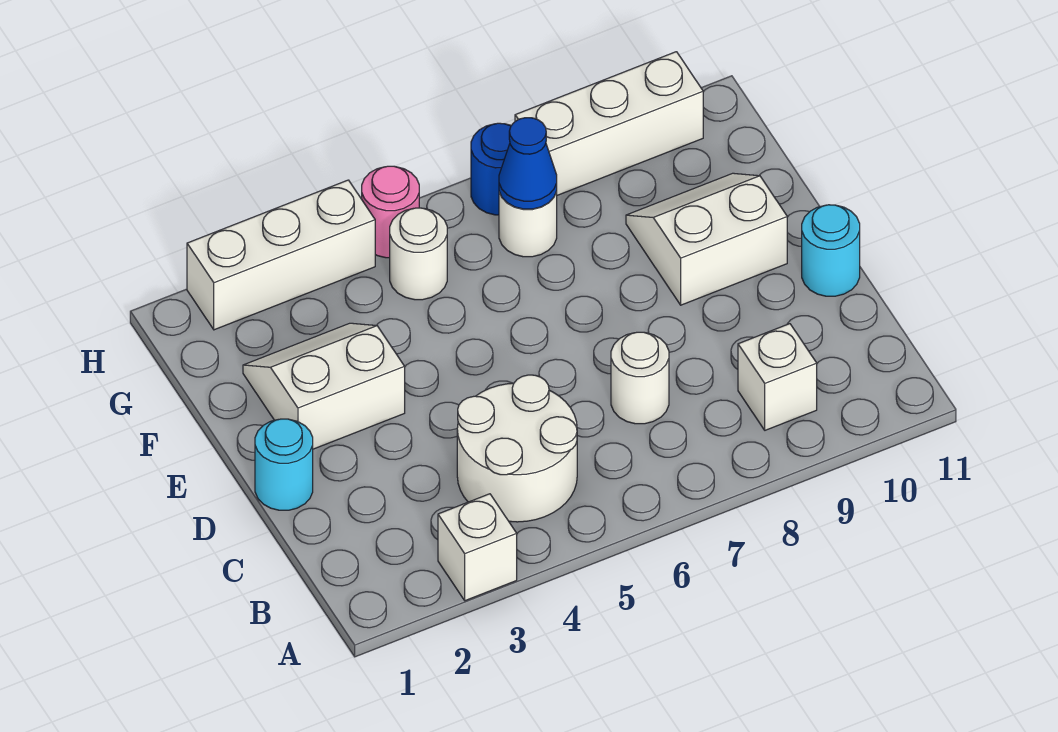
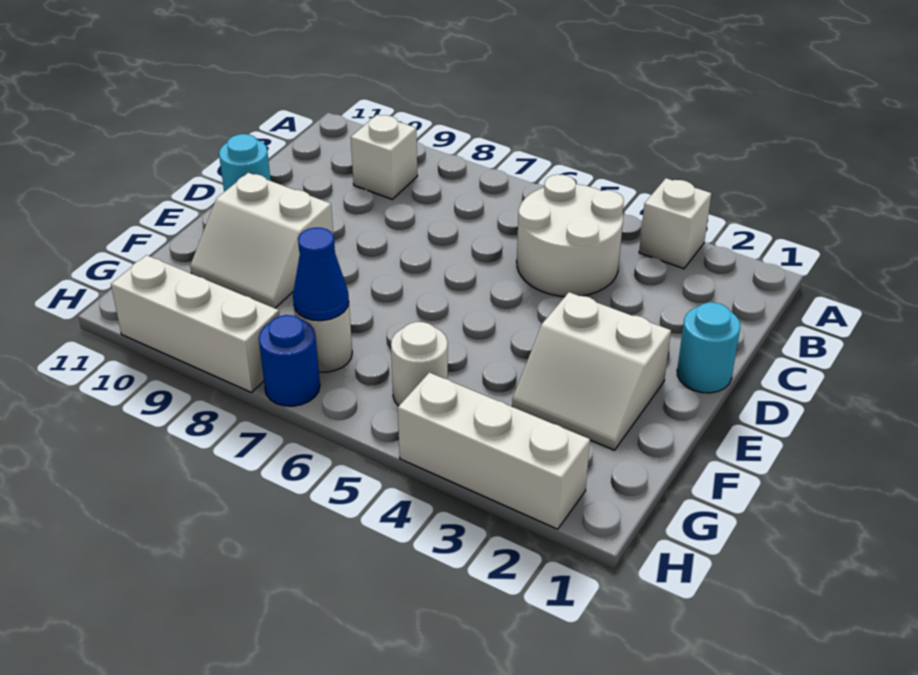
white 1x1 round brick [611,332,669,424] -> none
pink 1x1 round brick [362,166,419,258] -> none

